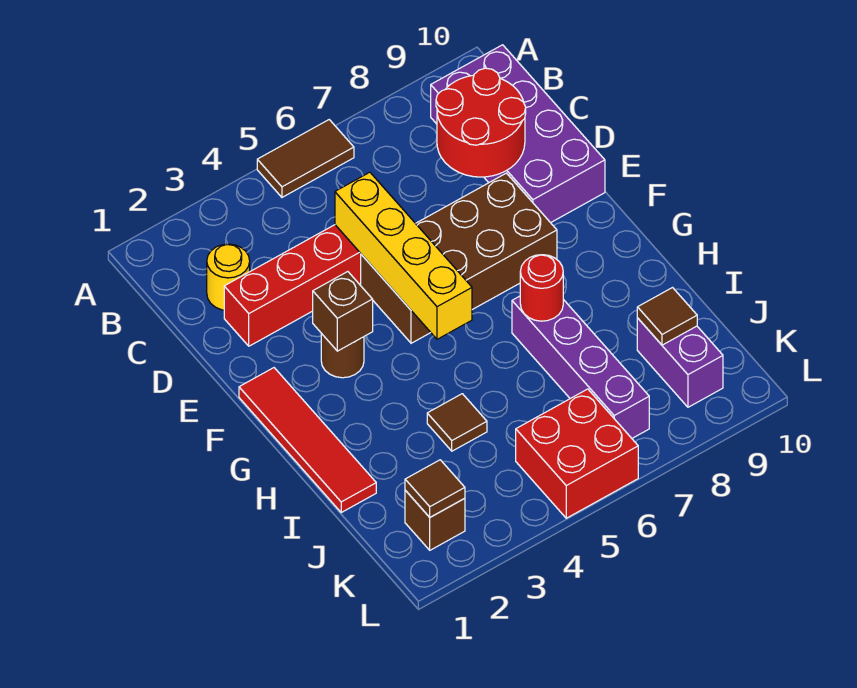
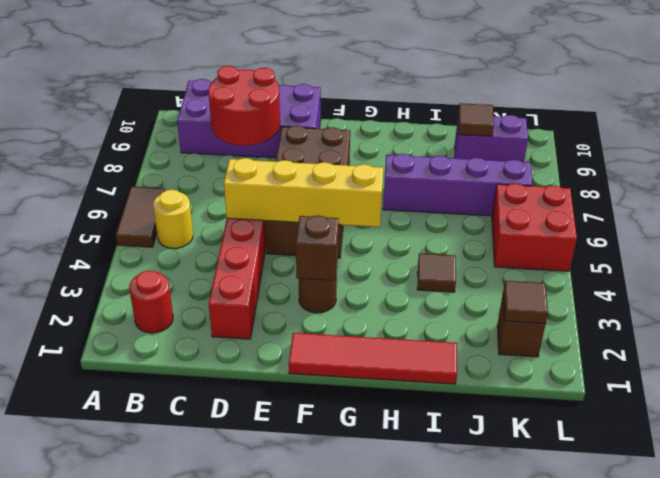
yellow 1x1 round brick [207,244,250,310] -> yellow 1x1 round brick moved to [153,190,193,248]
red 1x1 round brick [520,255,563,321] -> red 1x1 round brick moved to [129,271,173,333]

